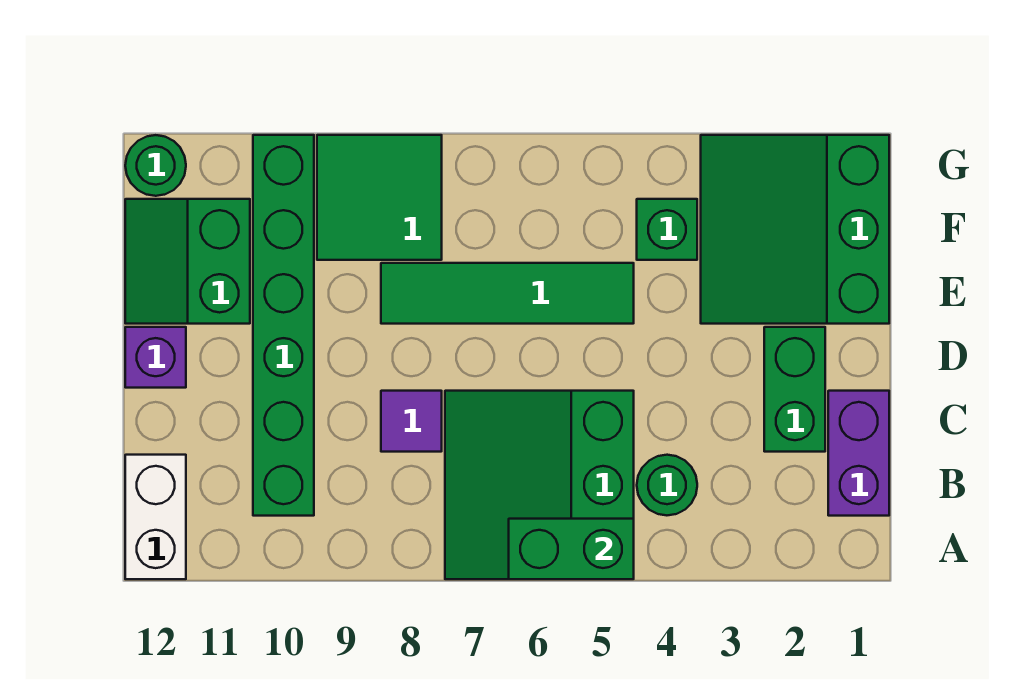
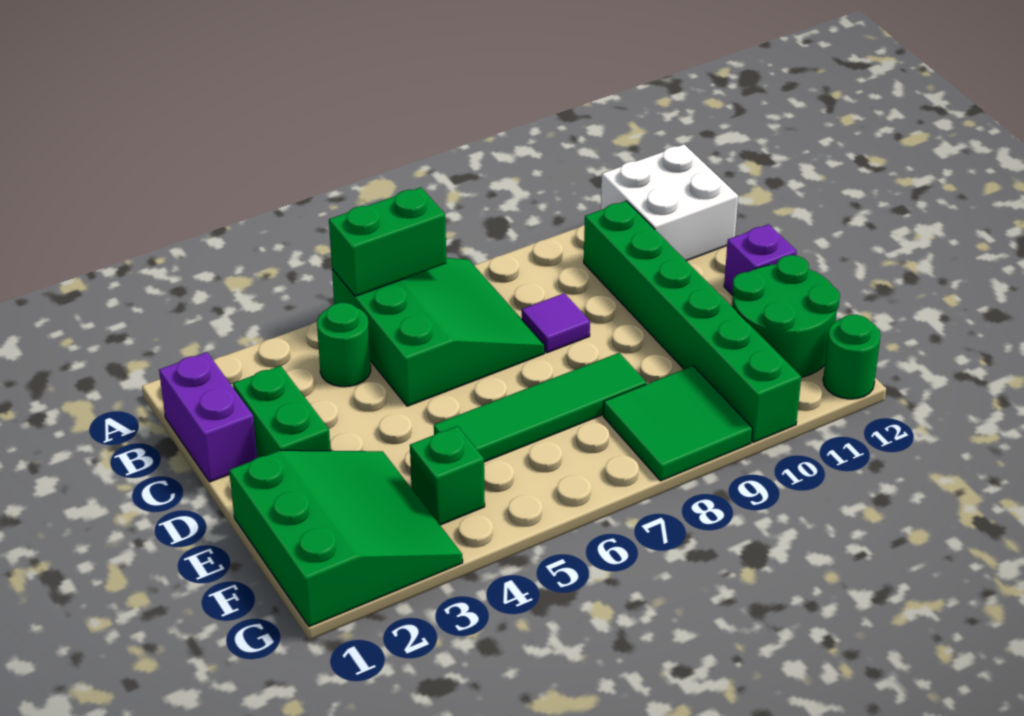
white 1x2 brick [125,455,186,579] -> white 2x2 brick [601,144,738,261]
green 2x2 slope [125,199,250,324] -> green 2x2 round brick [732,255,840,377]

